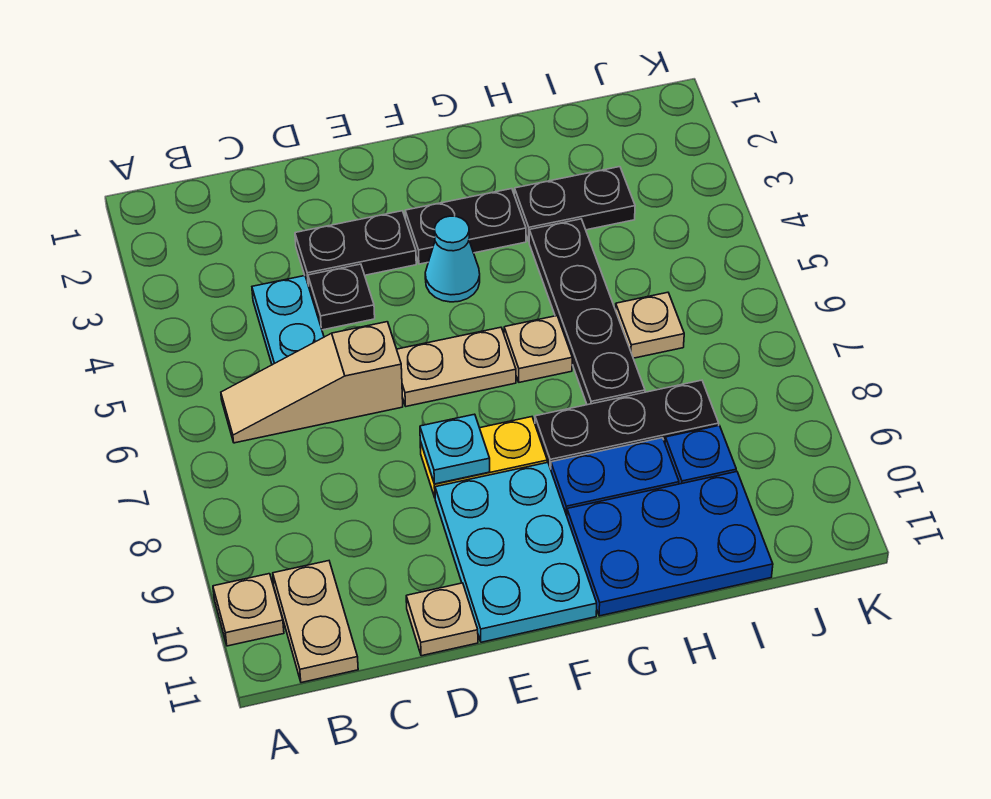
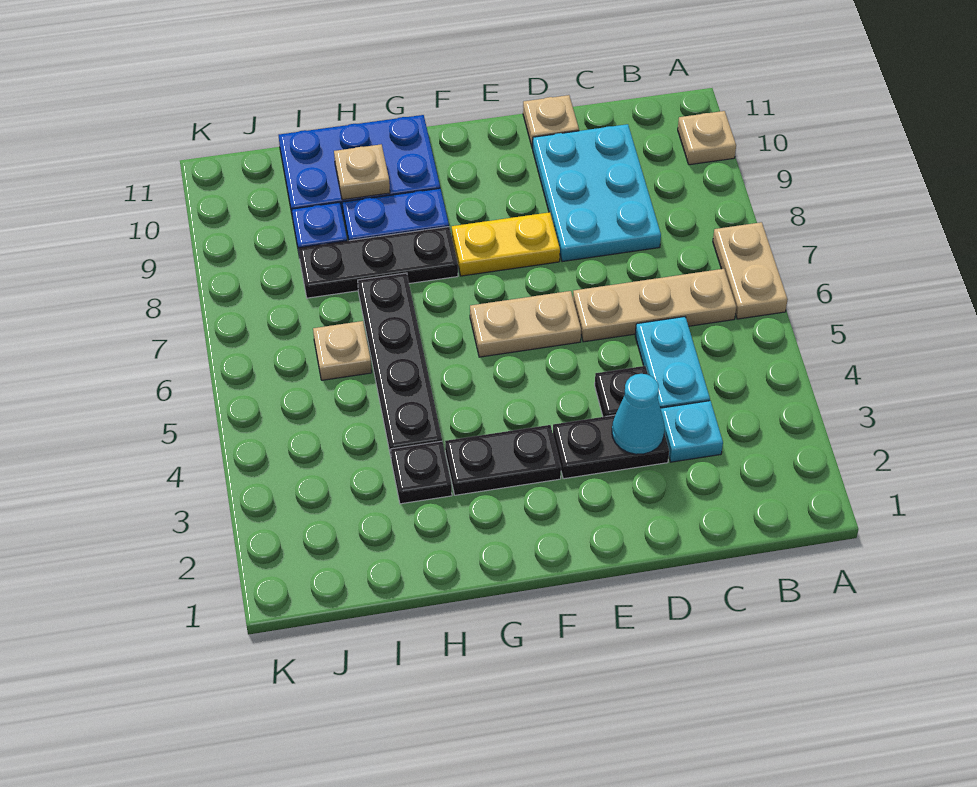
tan 1x3 slope [221,322,403,443] -> tan 1x3 plate [573,269,736,342]
tan 1x2 plate [273,561,358,683] -> tan 1x2 plate moved to [713,222,788,319]
cyan 1x1 plate [420,414,490,484] -> cyan 1x1 plate moved to [660,401,723,462]
cyan 2x3 plate [435,462,597,642] -> cyan 2x3 plate moved to [533,124,661,262]
cyan 1x1 cone [425,216,480,302] -> cyan 1x1 cone moved to [612,374,665,454]
tan 1x1 plate [504,316,572,382] -> tan 1x1 plate moved to [334,144,390,200]
black 1x2 plate [514,167,635,241] -> black 1x1 plate [391,441,452,504]

